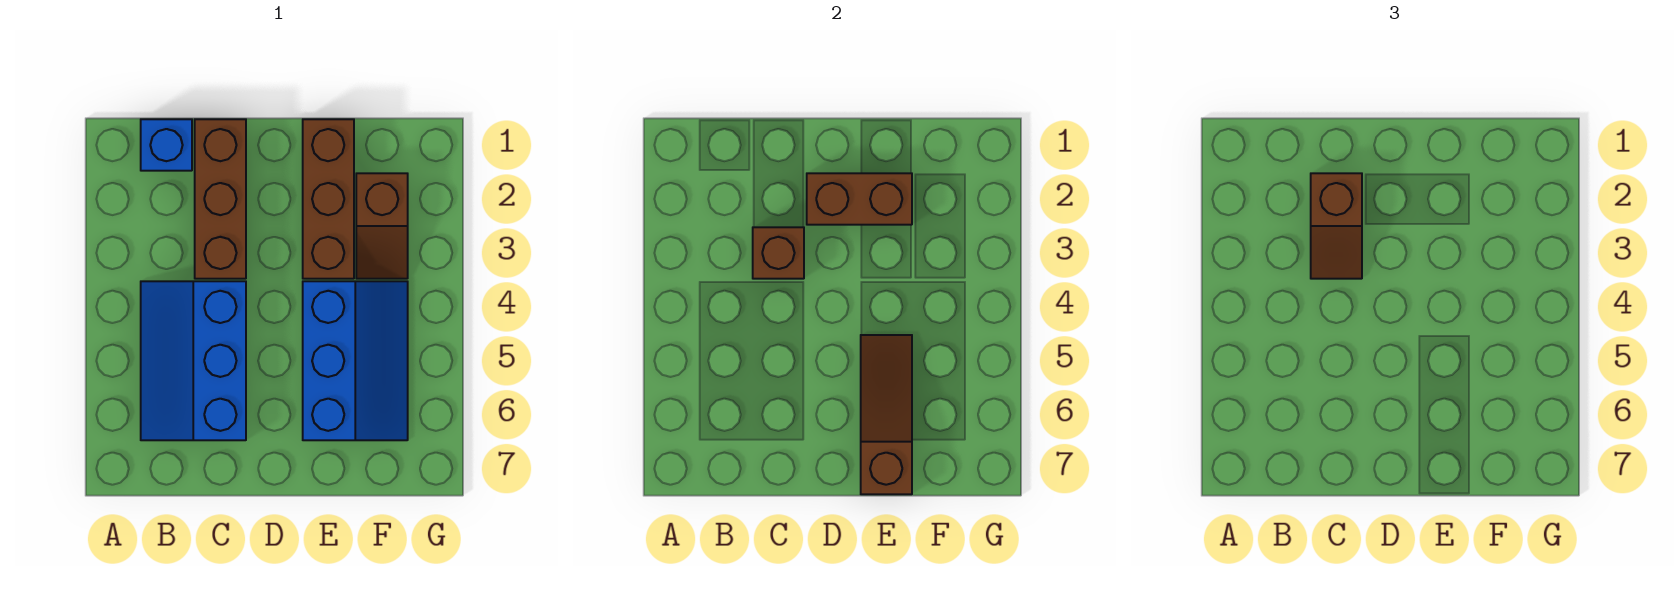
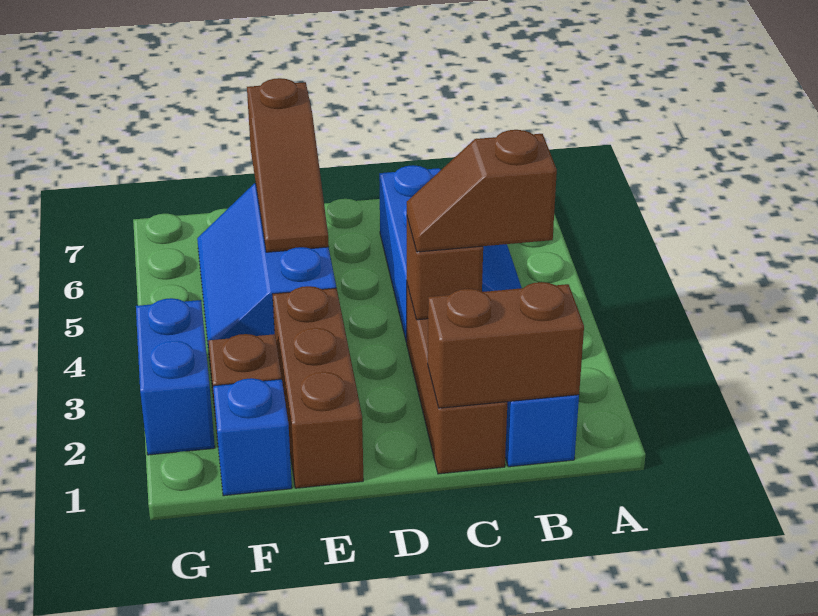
brown 1x2 slope [1311,173,1362,279] -> brown 1x2 slope turned to [407,130,557,252]
brown 1x2 brick [807,173,912,225] -> brown 1x2 brick moved to [428,282,584,408]
none -> blue 1x1 brick [213,378,292,496]
none -> blue 1x2 brick [136,298,215,455]

